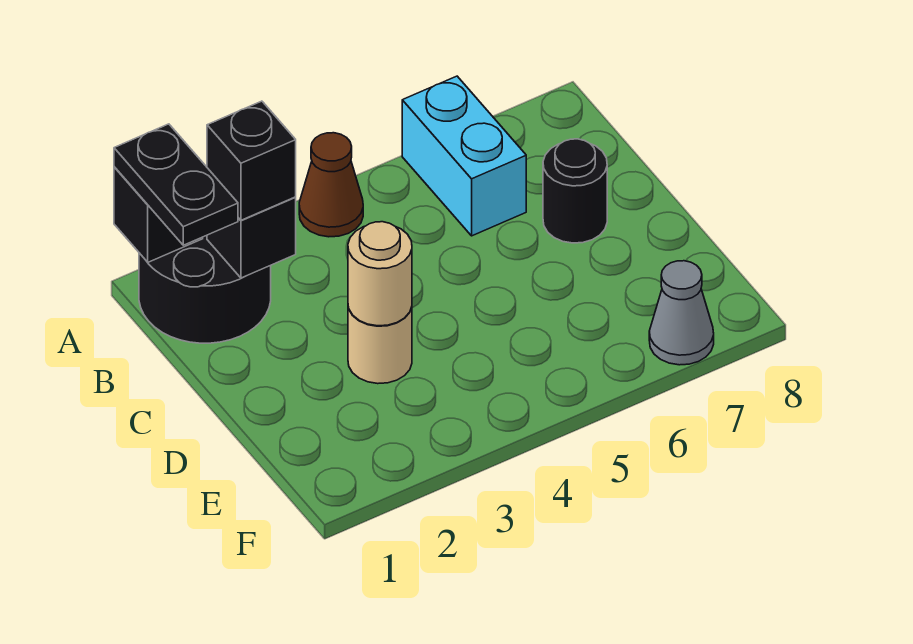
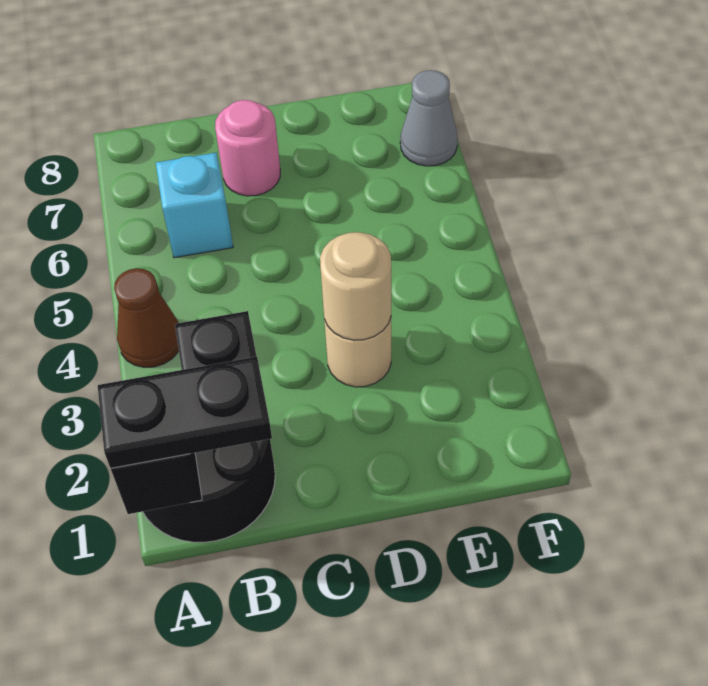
cyan 1x2 brick [402,76,526,236] -> cyan 1x1 brick [156,153,233,258]
black 1x1 brick [207,101,296,220] -> none
black 1x1 round brick [543,139,607,243] -> pink 1x1 round brick [215,100,280,196]

